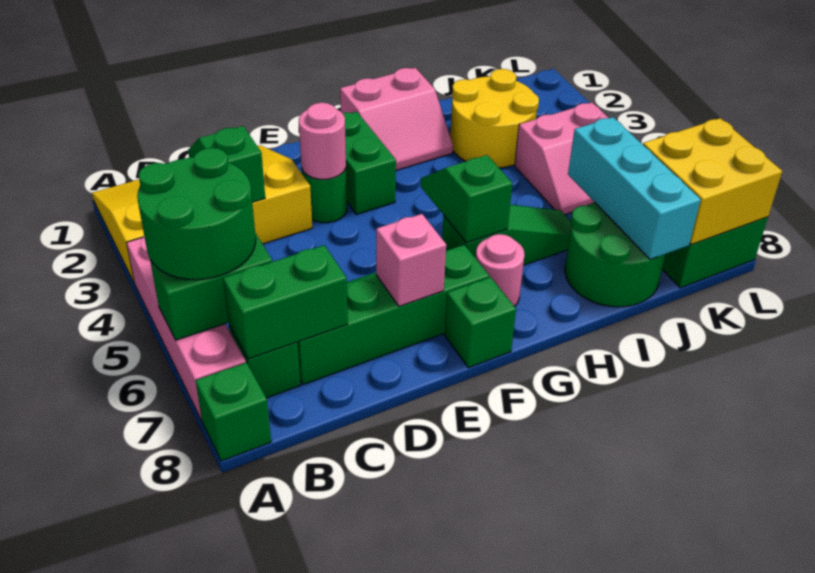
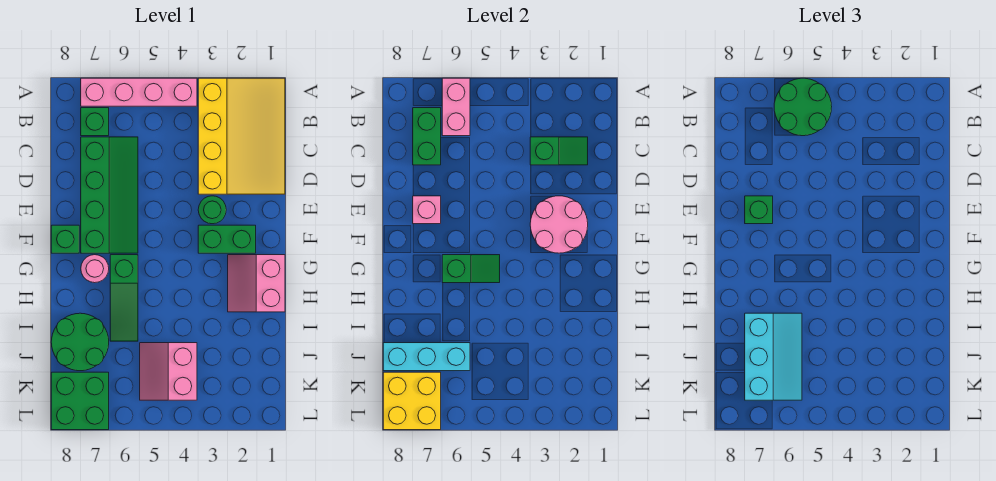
green 1x2 brick [150,233,272,340] -> pink 1x2 brick [442,78,470,136]
green 1x1 brick [196,362,271,461] -> green 1x1 brick moved to [745,196,773,224]
pink 1x1 round brick [299,103,346,179] -> pink 2x2 round brick [530,196,588,253]
yellow 2x2 round brick [450,69,539,168] -> none
none -> cyan 2x3 slope [745,313,802,400]

